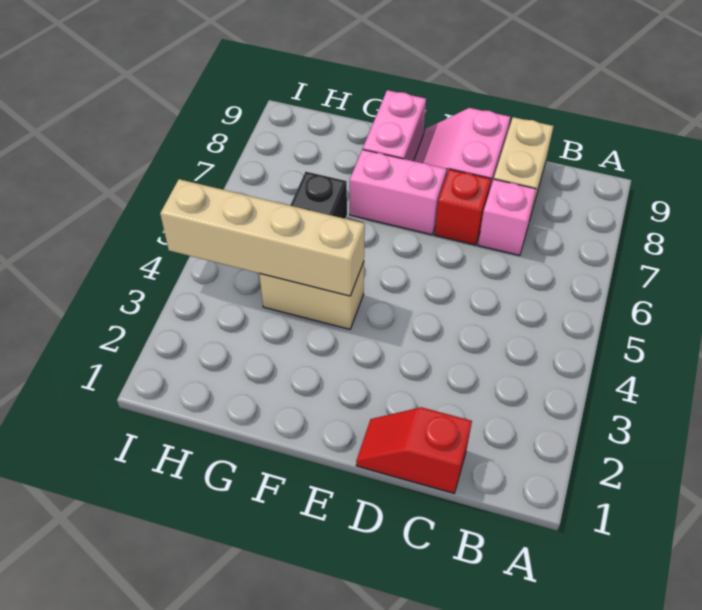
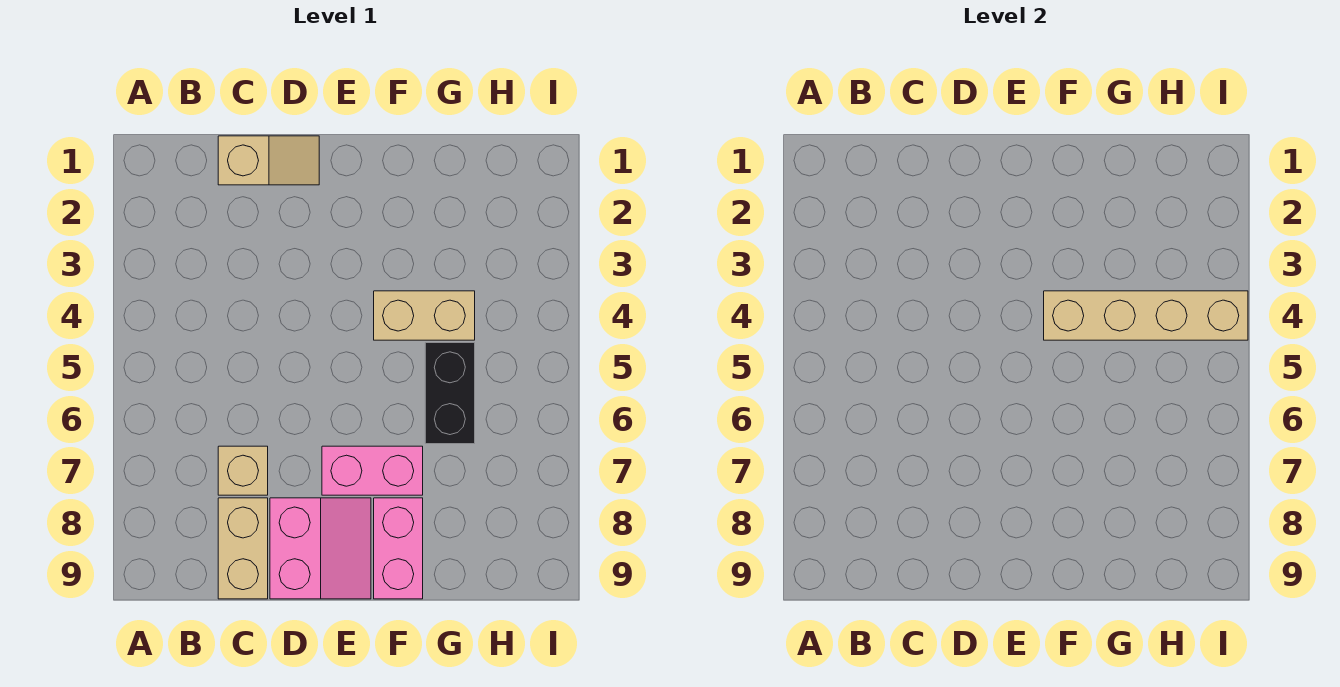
red 1x2 slope [356,407,472,493] -> tan 1x2 slope [218,136,319,185]
pink 1x1 brick [478,179,536,255] -> tan 1x1 brick [218,446,268,495]
red 1x1 brick [435,169,491,245] -> none

